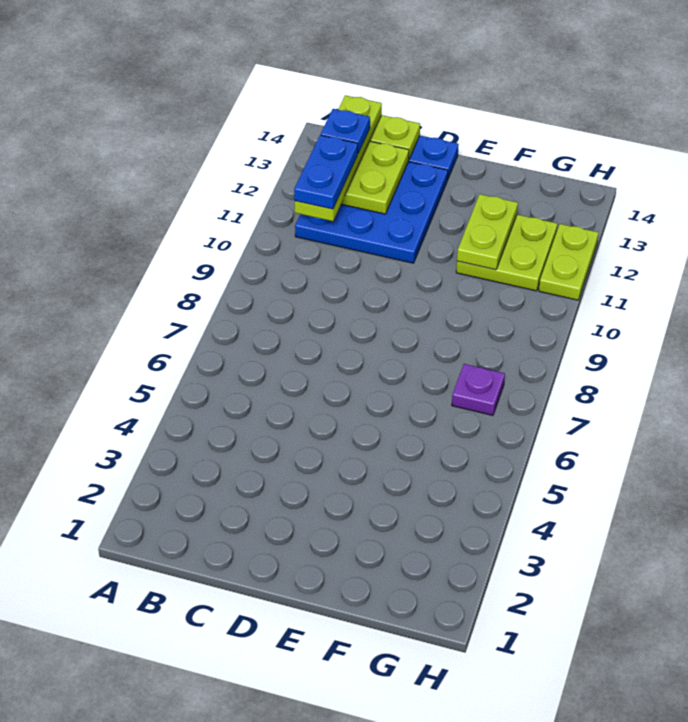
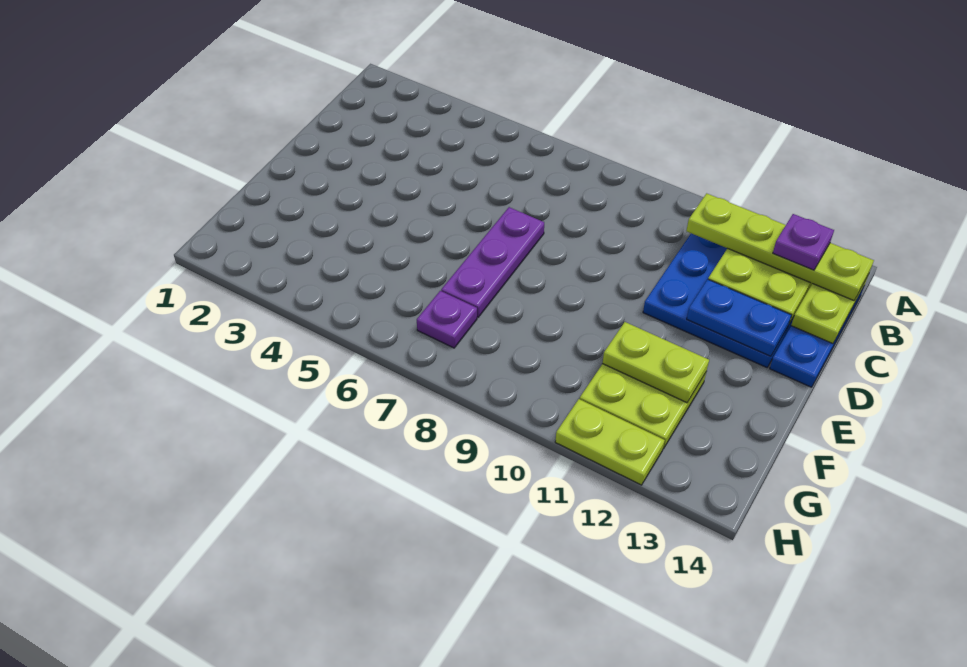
blue 1x2 plate [294,135,358,209] -> blue 1x2 plate moved to [687,279,792,356]
blue 1x1 plate [321,109,370,153] -> purple 1x1 plate [773,214,834,270]
none -> purple 1x3 plate [441,207,544,317]

